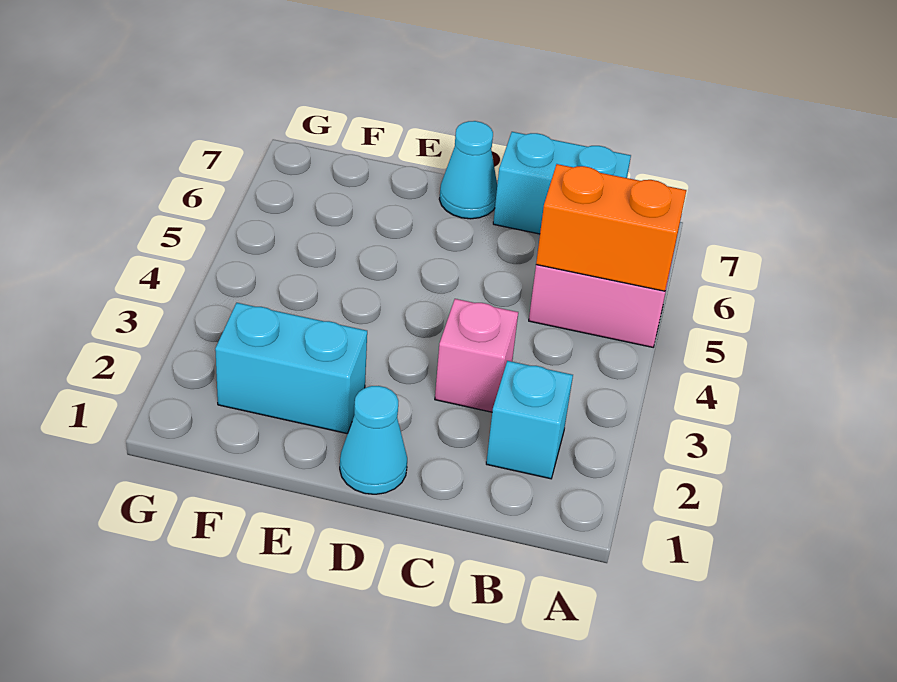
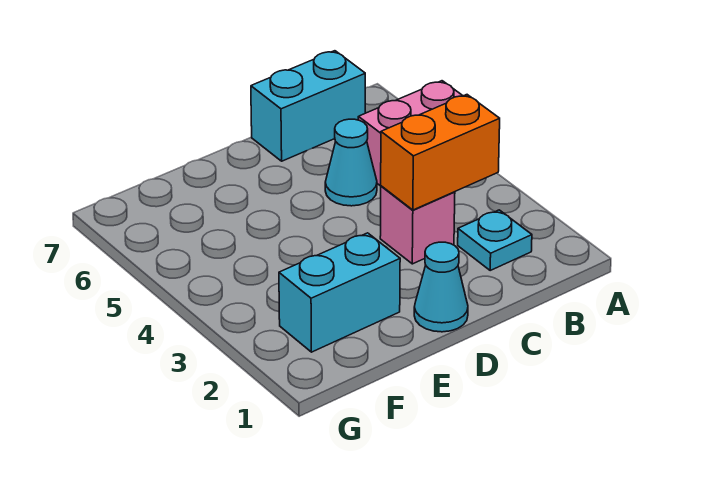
orange 1x2 brick [536,164,686,291] -> orange 1x2 brick moved to [381,95,500,210]
cyan 1x1 brick [486,361,573,479] -> cyan 1x1 plate [458,210,532,270]
cyan 1x1 cone [439,121,497,219] -> cyan 1x1 cone moved to [325,119,377,206]

